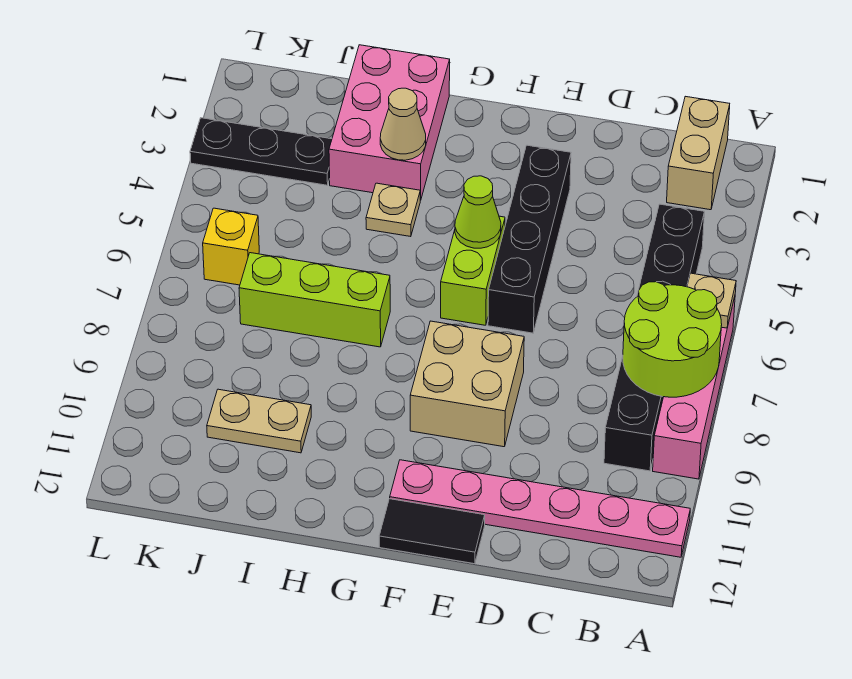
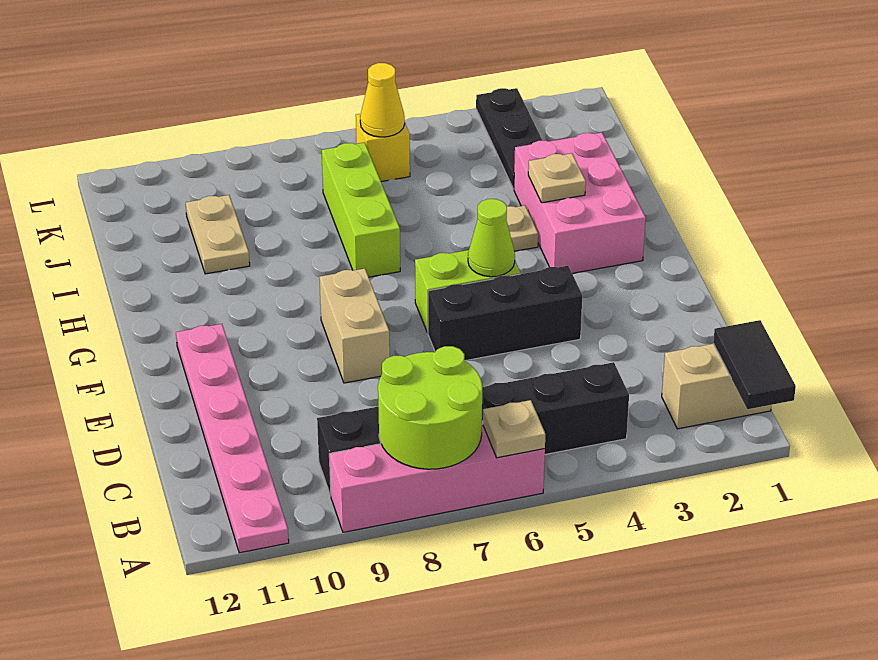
black 1x4 brick [488,145,571,333] -> black 1x3 brick [428,266,582,361]
tan 2x2 brick [410,321,524,447] -> tan 1x2 brick [319,268,390,383]
black 1x2 tile [379,499,485,564] -> black 1x2 tile moved to [713,320,796,409]
pink 2x3 brick [329,45,450,200] -> pink 2x3 brick turned to [514,132,646,273]
tan 1x1 cone [380,88,426,160] -> tan 1x1 plate [528,153,586,203]
none -> yellow 1x1 cone [360,63,405,137]

